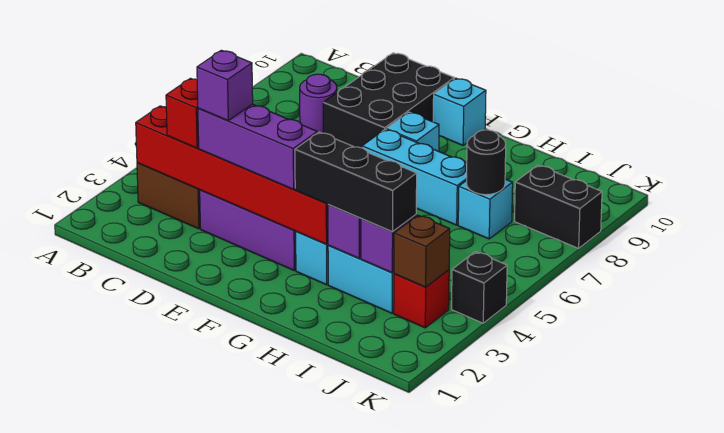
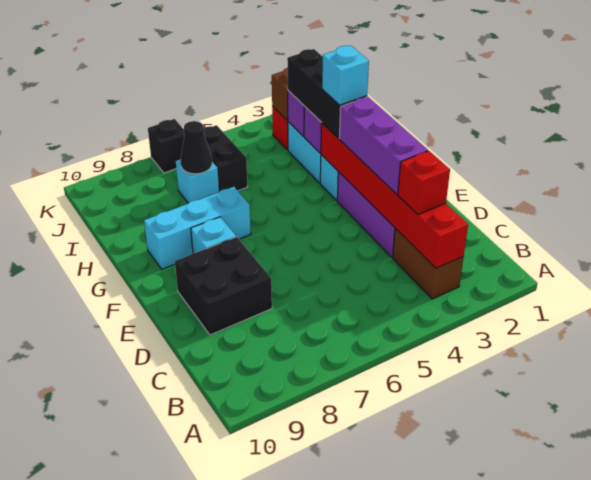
purple 1x1 round brick [300,74,337,133] -> none
purple 1x1 brick [197,50,253,121] -> none
black 2x3 brick [323,53,454,148] -> black 2x2 brick [175,237,272,335]
cyan 1x3 brick [362,129,467,225] -> cyan 1x3 brick turned to [144,187,251,269]
cyan 1x1 brick [433,78,486,145] -> cyan 1x1 brick moved to [322,45,369,105]
black 1x1 round brick [466,130,506,195] -> black 1x1 cone [181,121,212,174]
black 1x2 brick [515,165,602,248] -> black 1x2 brick moved to [204,125,248,191]
black 1x1 brick [452,252,507,323] -> black 1x1 brick moved to [148,119,185,173]

